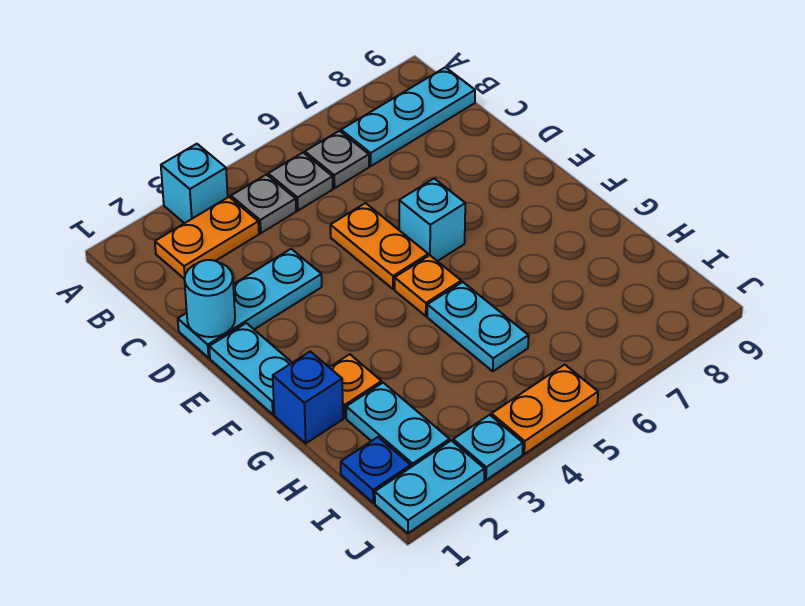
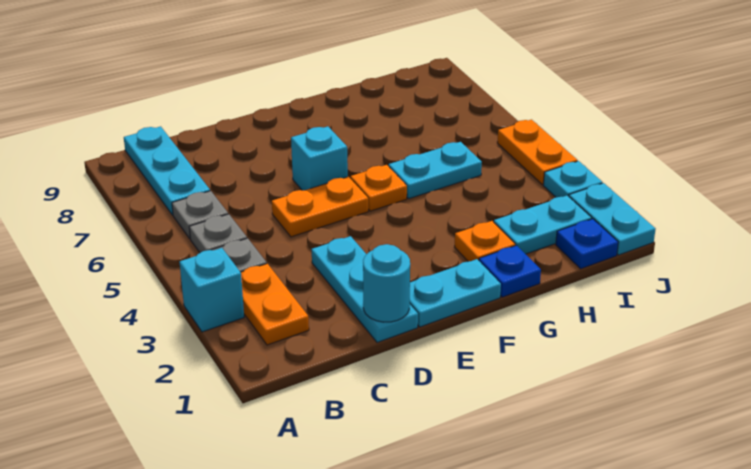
blue 1x1 brick [273,351,343,443] -> blue 1x1 plate [479,245,541,297]

